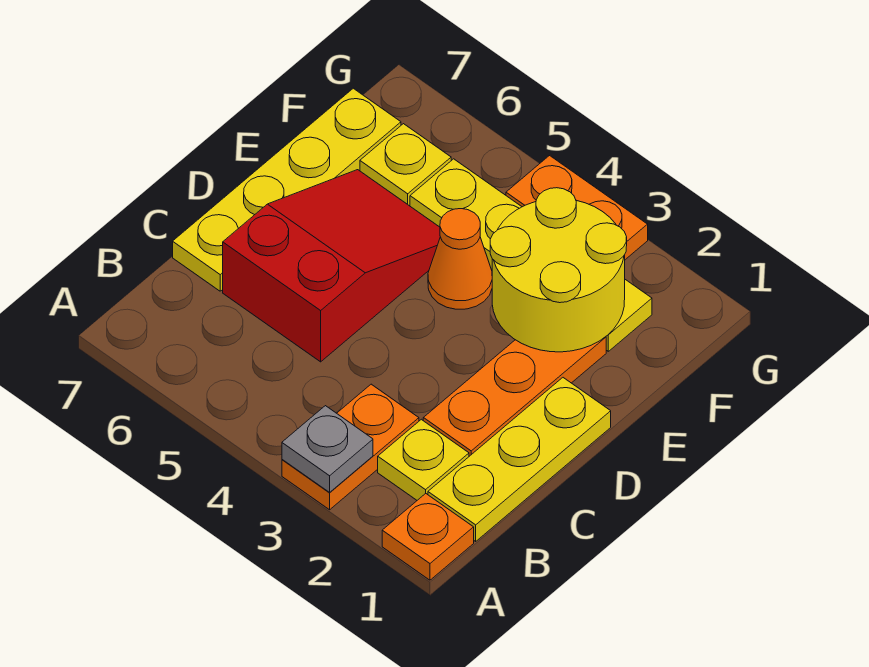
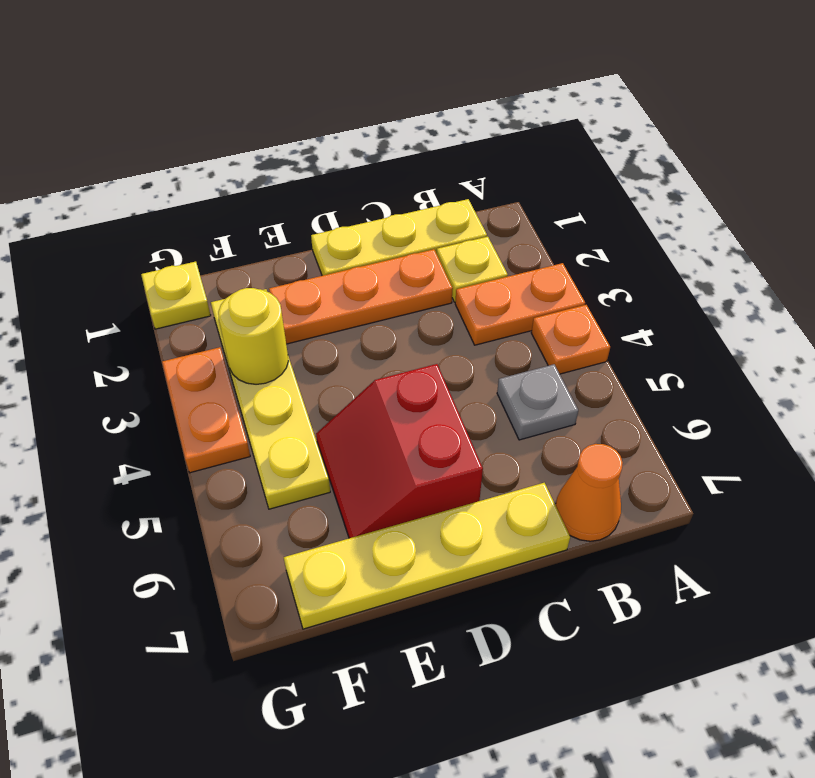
orange 1x1 plate [382,494,474,580] -> orange 1x1 plate moved to [531,305,610,374]
grey 1x1 plate [282,406,373,492] -> grey 1x1 plate moved to [497,364,578,440]
red 2x3 slope [223,170,440,362] -> red 2x2 slope [316,364,483,538]
yellow 2x2 round brick [490,188,627,352] -> yellow 1x1 round brick [218,288,288,384]
orange 1x1 cone [428,209,492,309] -> orange 1x1 cone moved to [556,444,623,541]
yellow 1x1 plate [360,124,451,206] -> yellow 1x1 plate moved to [141,262,211,329]

